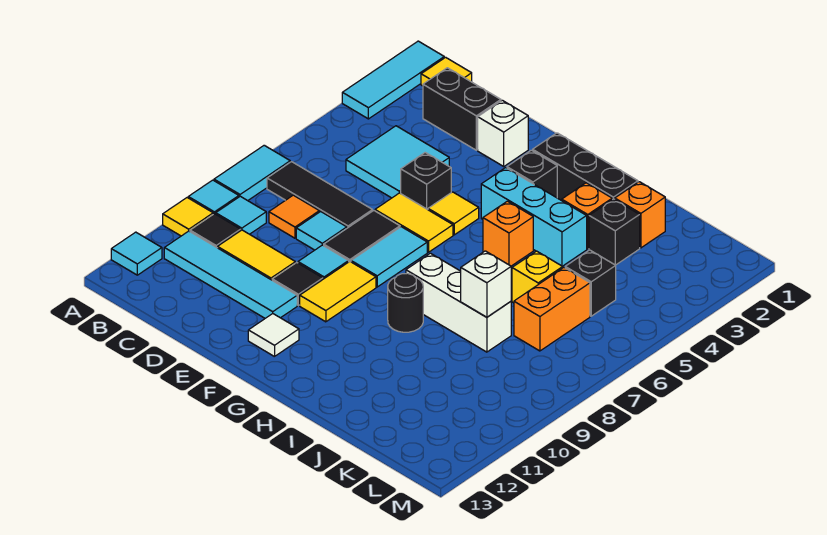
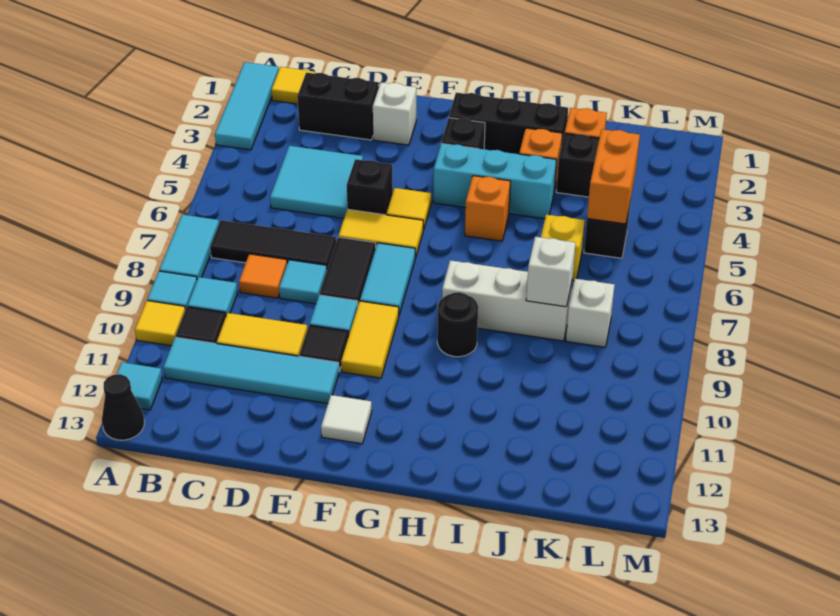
none -> black 1x1 cone [102,374,145,440]
orange 1x2 brick [514,268,590,351] -> orange 1x2 brick moved to [587,129,640,224]
none -> white 1x1 brick [566,278,615,347]

